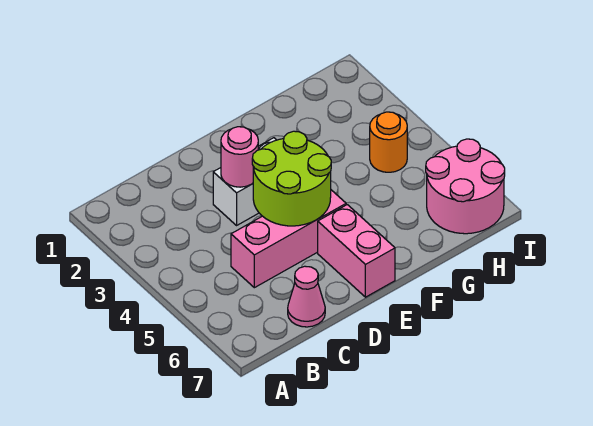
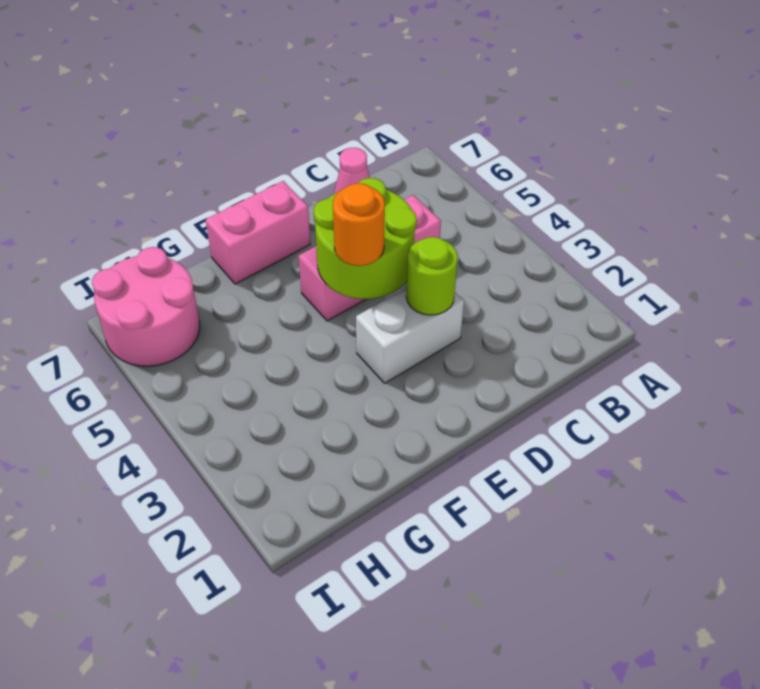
pink 1x1 round brick [221,127,258,187] -> lime 1x1 round brick [406,237,458,315]
pink 1x2 brick [318,205,395,297] -> pink 1x2 brick turned to [206,181,310,284]
orange 1x1 round brick [370,112,407,172] -> orange 1x1 round brick moved to [333,183,385,266]

